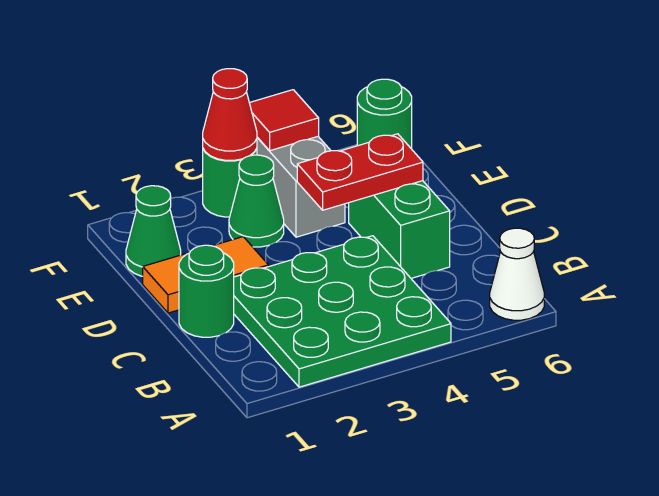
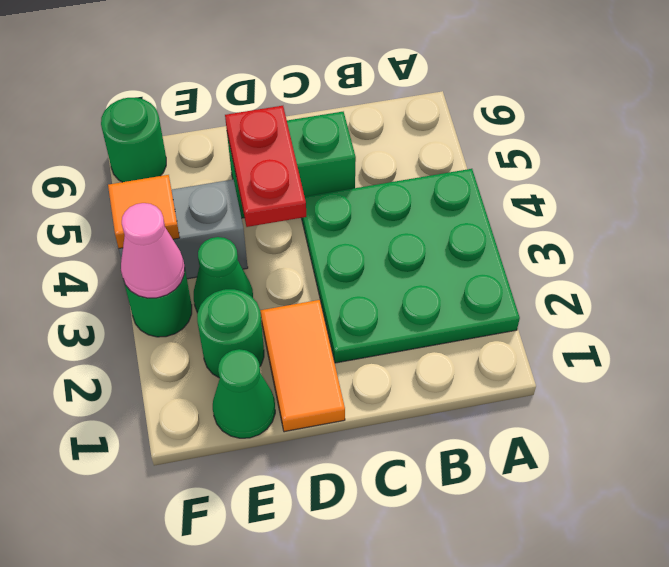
white 1x1 cone [490,228,544,320] -> none
green 1x1 round brick [179,245,234,337] -> green 1x1 round brick moved to [197,289,264,377]
red 1x1 cone [203,69,257,160] -> pink 1x1 cone [121,203,185,298]
red 1x1 tile [250,90,319,151] -> orange 1x1 tile [108,175,180,248]

